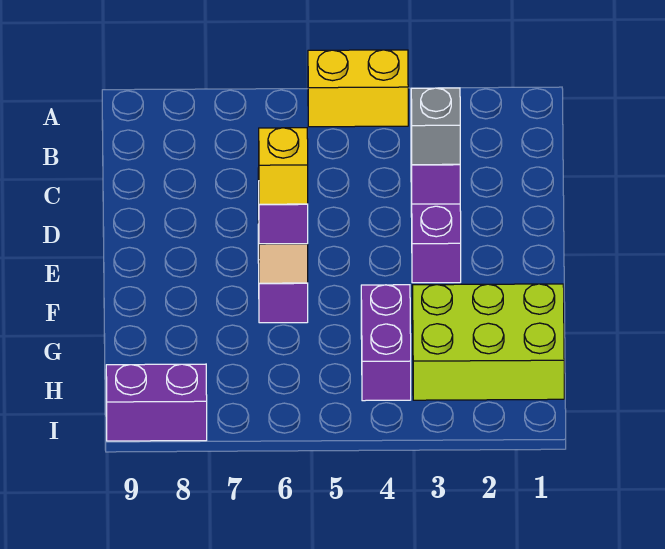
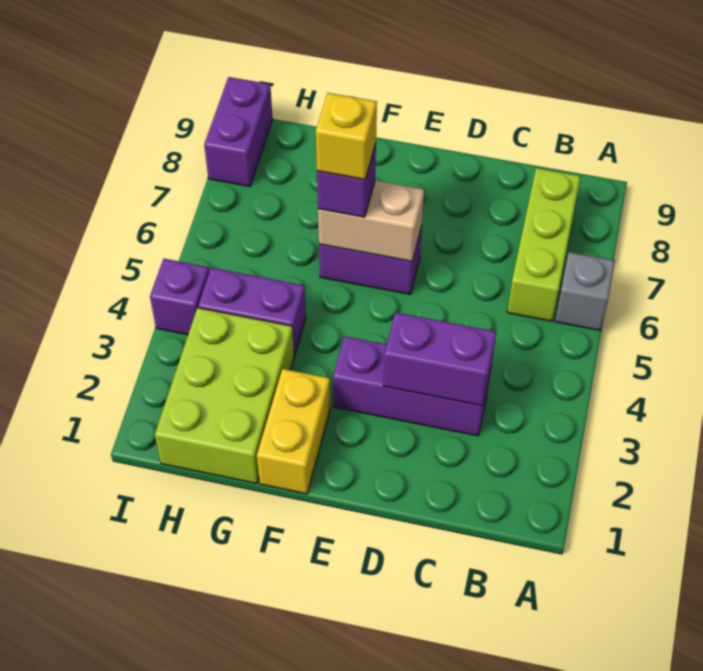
yellow 1x2 brick [308,50,408,127] -> yellow 1x2 brick moved to [257,369,331,494]
none -> lime 1x3 brick [507,168,581,321]
grey 1x1 brick [411,88,460,165] -> grey 1x1 brick moved to [555,252,615,330]
none -> purple 1x1 brick [150,259,209,335]

